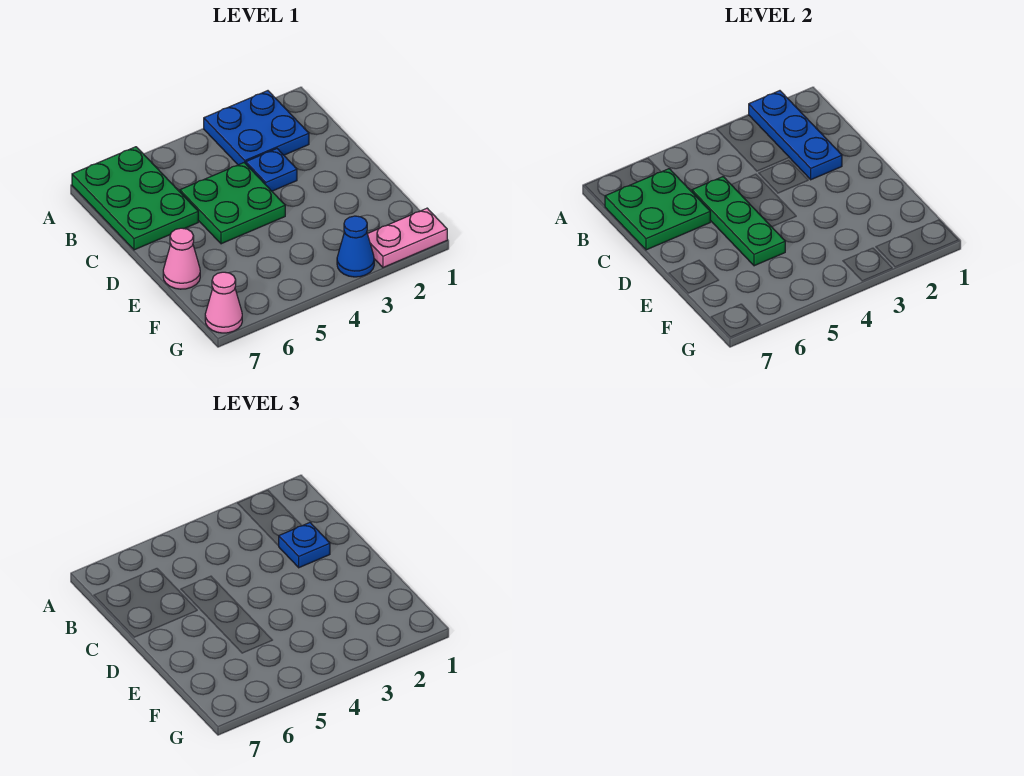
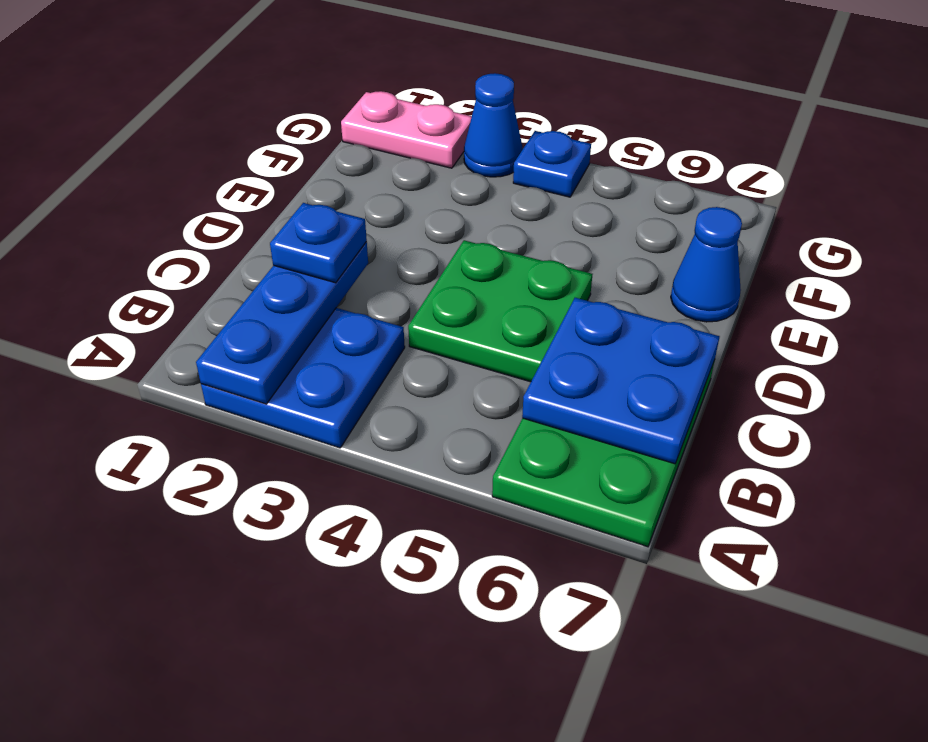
green 2x2 plate [605,169,710,250] -> blue 2x2 plate [522,298,720,464]
blue 1x1 plate [246,149,297,191] -> blue 1x1 plate moved to [513,131,591,197]
green 1x3 plate [692,177,785,266] -> none
pink 1x1 cone [163,228,200,289] -> blue 1x1 cone [671,207,742,322]
pink 1x1 cone [205,272,242,333] -> none

